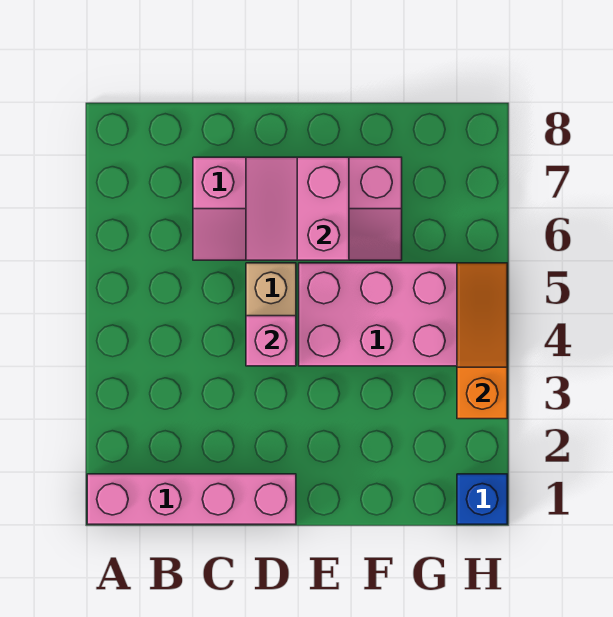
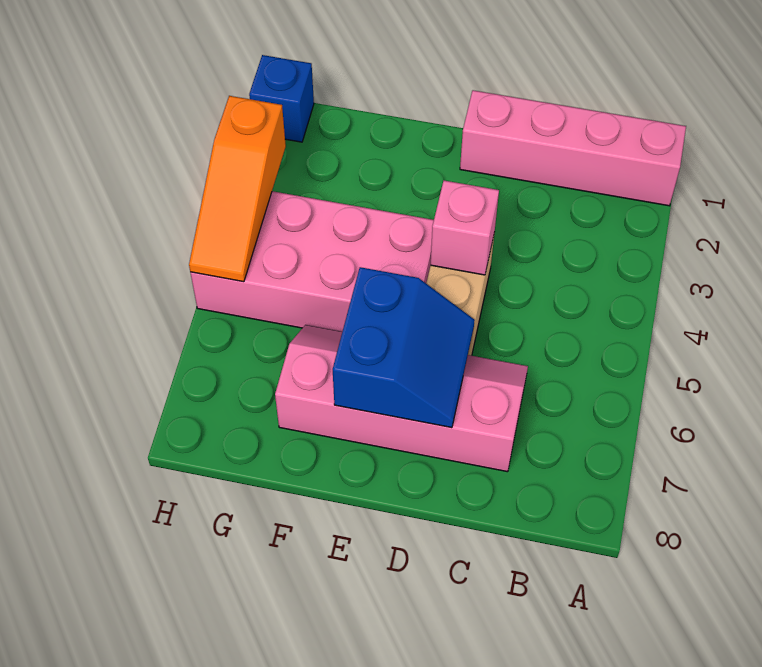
pink 2x2 slope [246,157,349,260] -> blue 2x2 slope [333,267,475,428]

